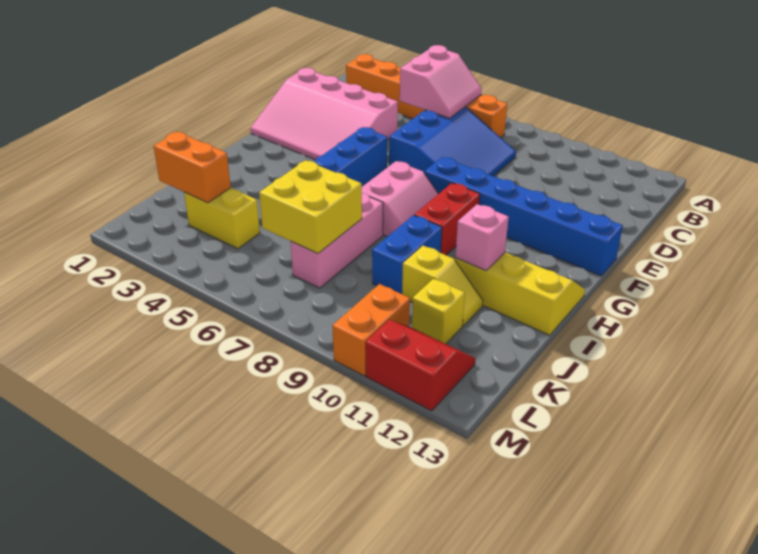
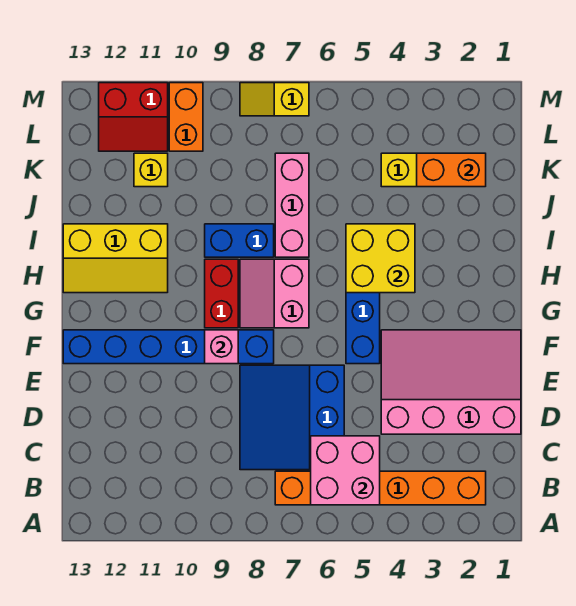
pink 2x2 slope [400,45,482,118] -> pink 2x2 brick [311,436,380,505]
blue 1x2 brick [372,215,442,294] -> blue 1x2 brick turned to [205,224,274,257]
pink 1x1 brick [455,204,509,270] -> pink 1x1 brick moved to [205,330,238,364]
yellow 2x2 brick [259,160,362,254] -> yellow 2x2 brick moved to [346,224,415,293]
yellow 1x2 slope [402,246,483,326] -> yellow 1x2 slope moved to [240,83,309,116]

